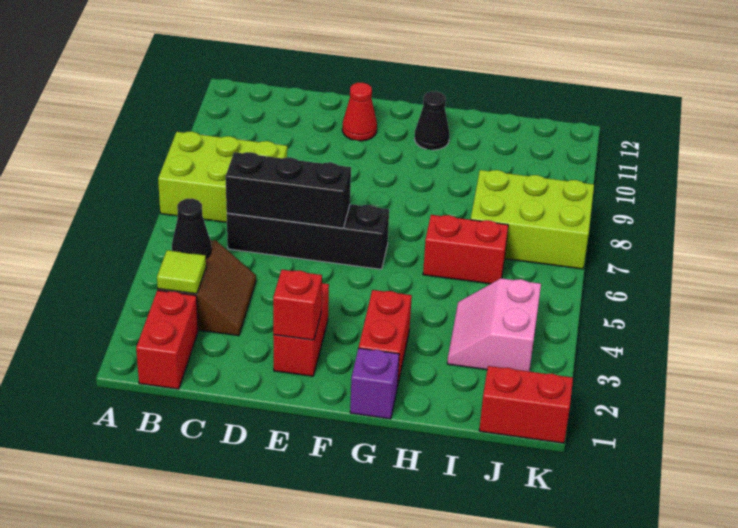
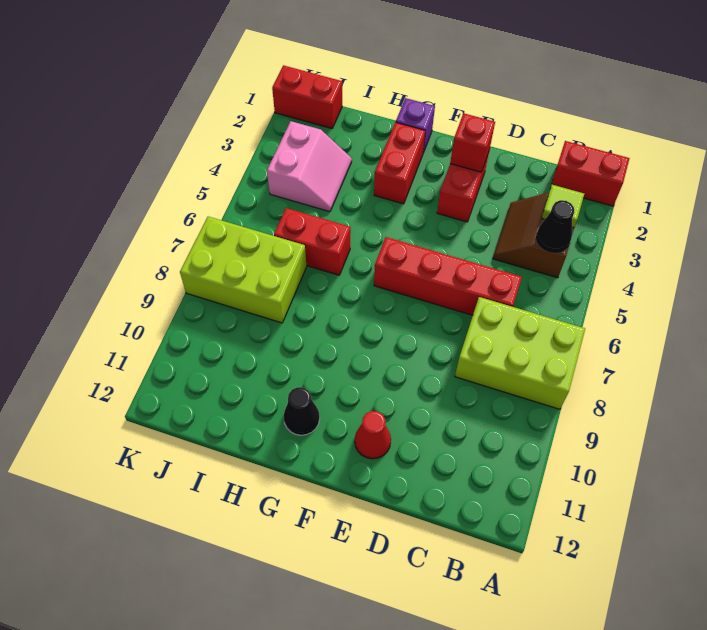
red 1x2 brick [136,290,198,389] -> red 1x2 brick turned to [550,141,630,206]
black 1x4 brick [227,204,389,269] -> red 1x4 brick [374,237,522,315]
black 1x3 brick [226,152,351,228] -> none

